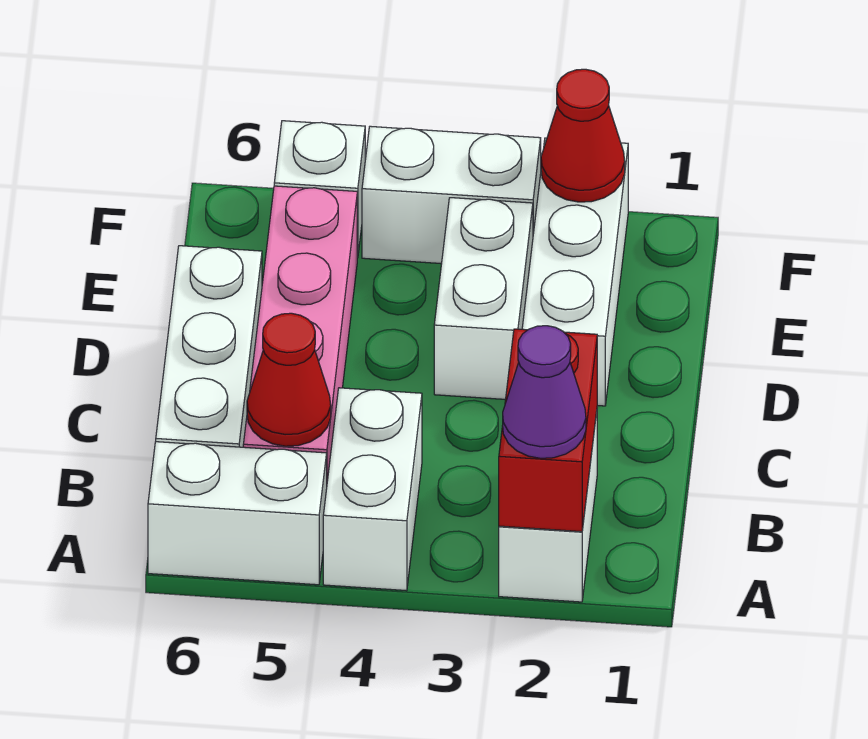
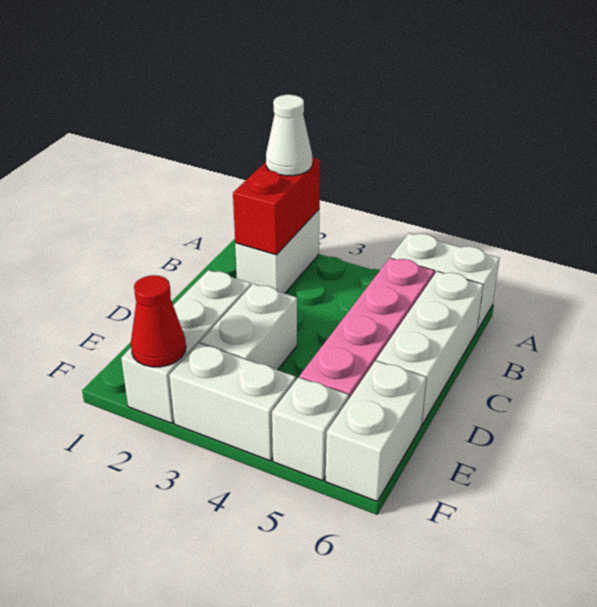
purple 1x1 cone [503,326,586,458] -> white 1x1 cone [266,95,312,176]
white 1x2 brick [323,388,422,591] -> white 1x2 brick moved to [325,361,426,501]
red 1x1 cone [247,313,331,446] -> none

